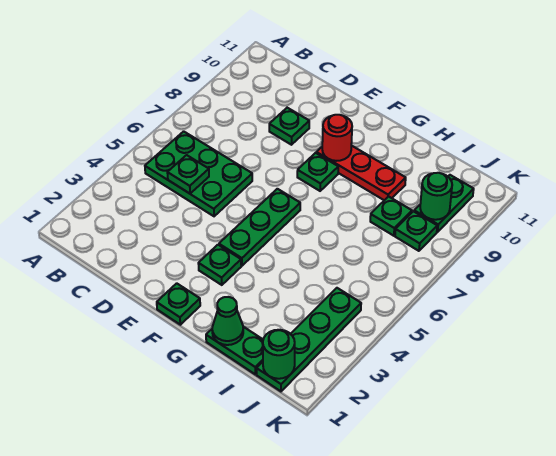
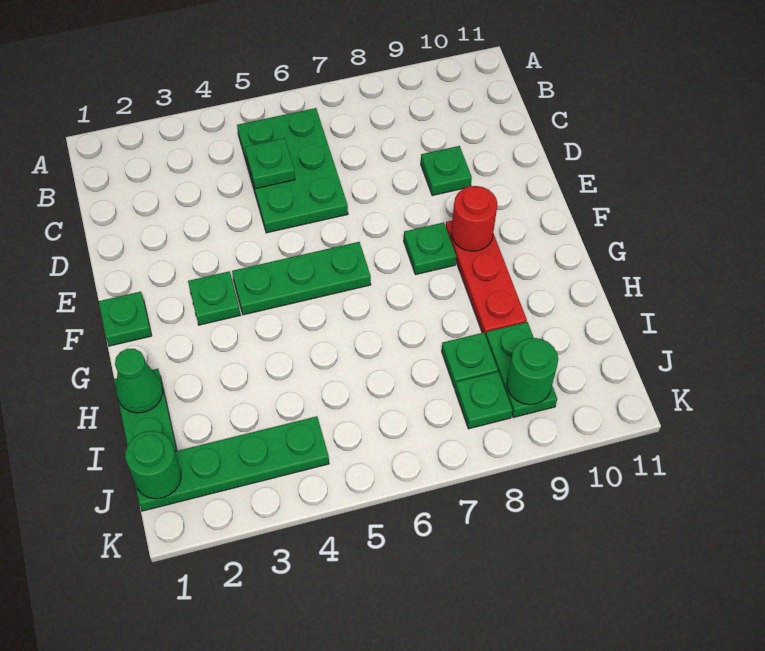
green 1x2 plate [414,175,474,232] -> green 1x2 plate turned to [486,322,557,418]

